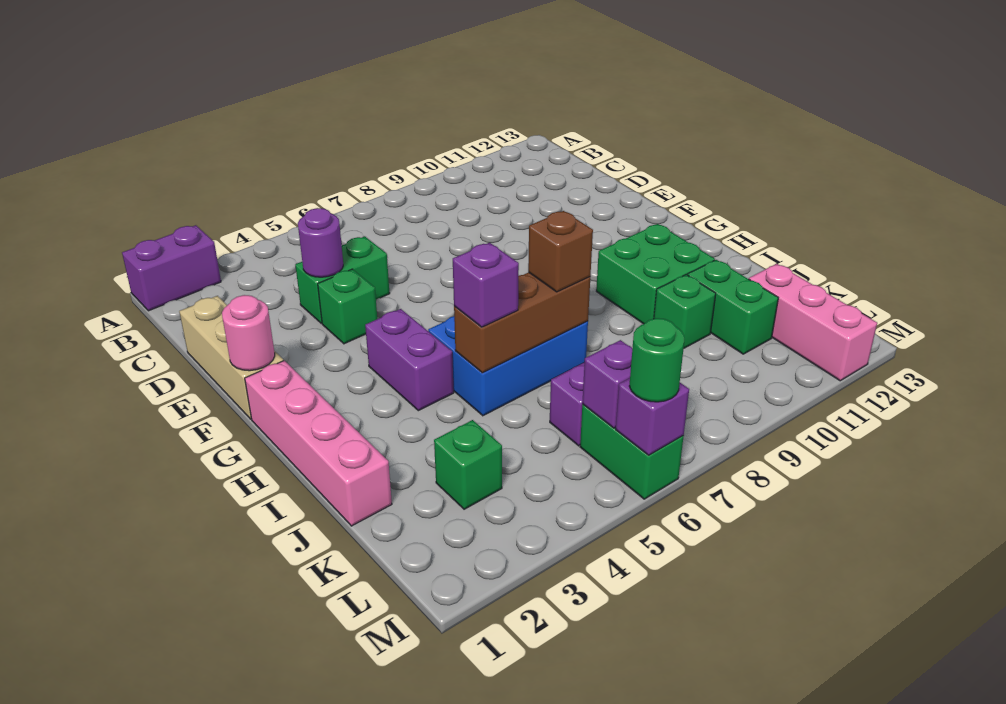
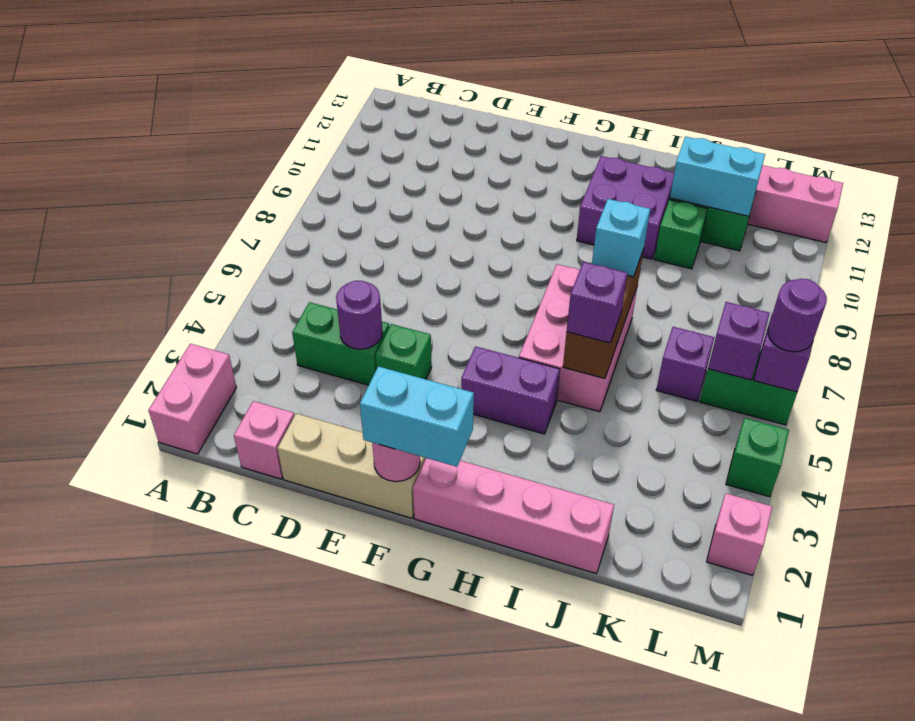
purple 1x2 brick [122,225,221,311] -> pink 1x2 brick [148,344,236,454]
none -> pink 1x1 brick [234,401,294,479]
green 1x2 brick [295,236,390,323] -> green 1x2 brick turned to [292,302,389,385]
none -> cyan 1x2 brick [360,366,474,467]
blue 2x3 brick [428,316,588,416] -> pink 2x3 brick [519,264,637,412]
green 2x2 brick [596,224,715,324] -> purple 2x2 brick [577,156,674,259]
brown 1x1 brick [528,211,593,292] -> cyan 1x1 brick [592,199,650,277]
none -> cyan 1x2 brick [670,137,765,216]
green 1x1 brick [434,420,502,509] -> green 1x1 brick moved to [726,418,789,497]
none -> pink 1x1 brick [707,493,772,575]
green 1x1 round brick [629,318,684,402] -> purple 1x1 round brick [768,279,827,352]

